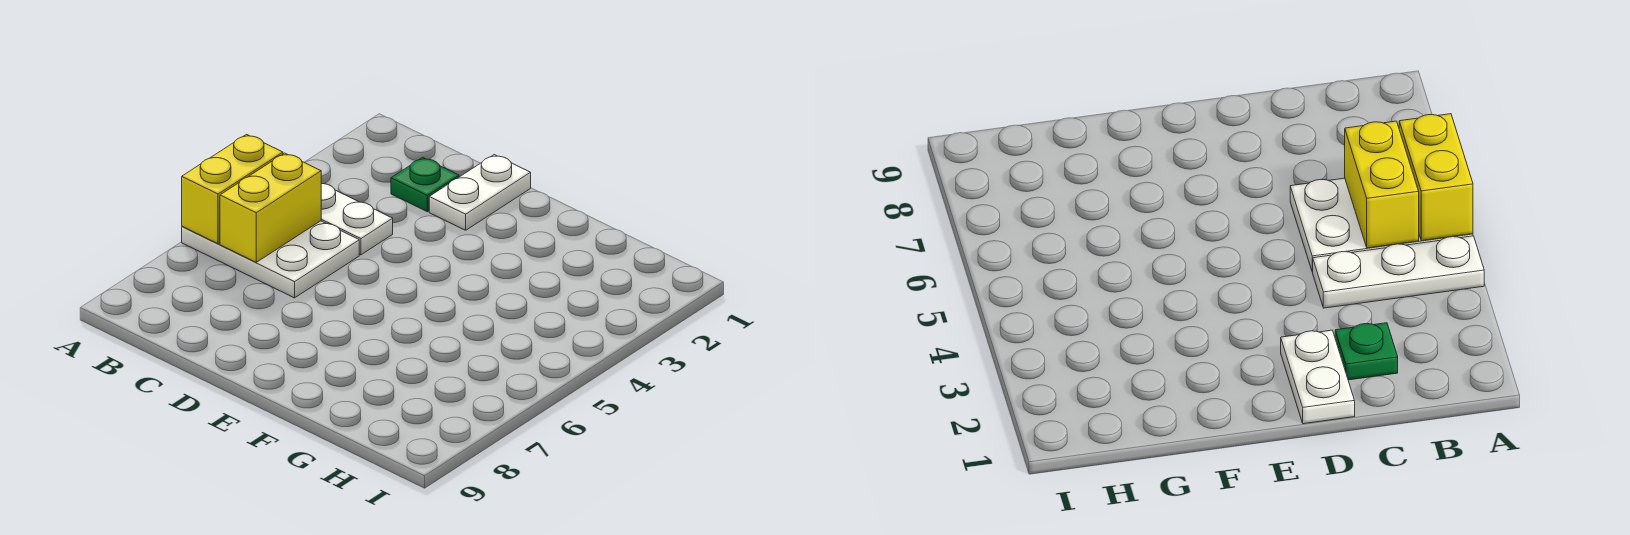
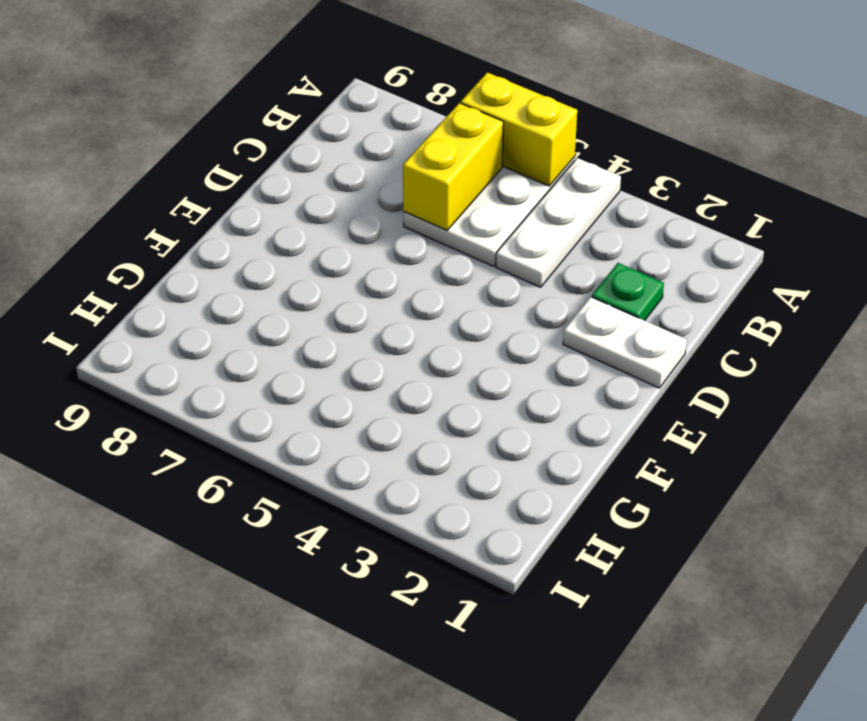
yellow 1x2 brick [220,153,321,262] -> yellow 1x2 brick turned to [403,103,503,230]

